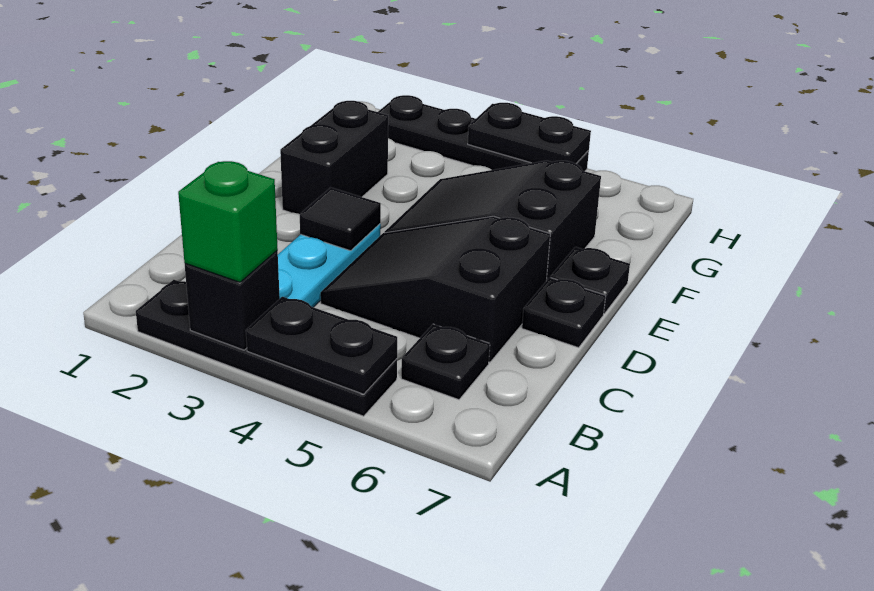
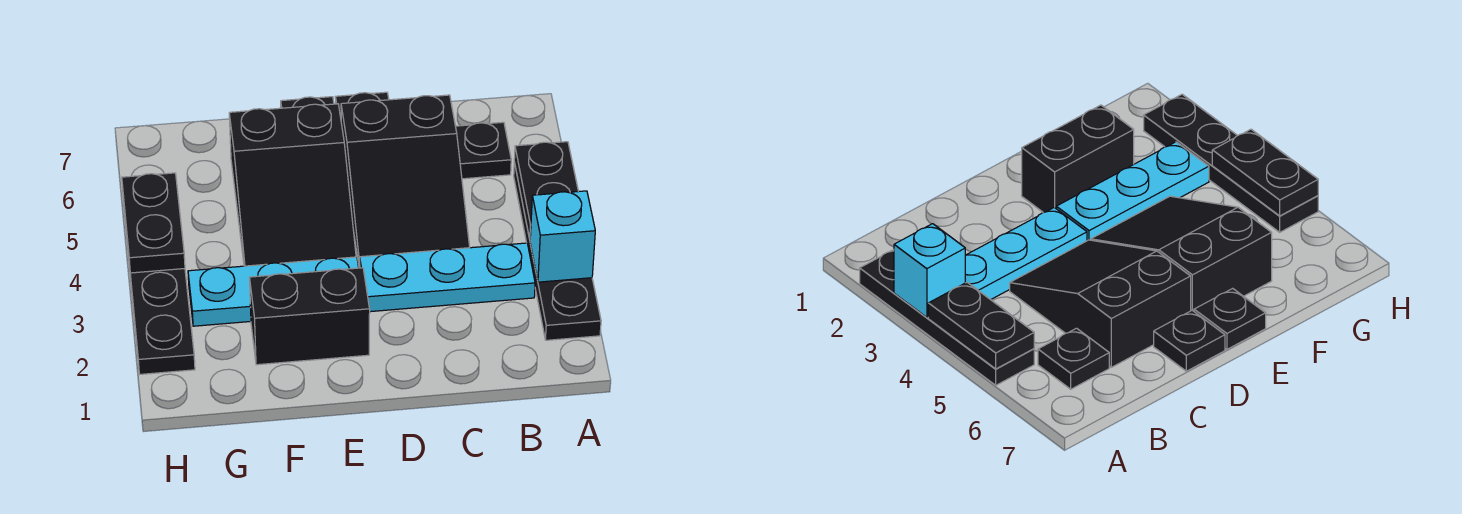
black 1x1 brick [185,251,280,350] -> cyan 1x1 brick [530,191,595,282]
green 1x1 brick [178,161,278,282] -> none
black 1x1 tile [300,187,381,251] -> none
none -> cyan 1x3 plate [188,257,359,326]

